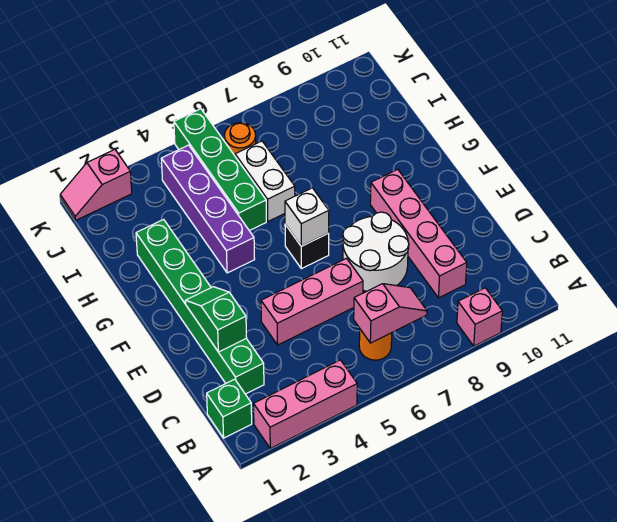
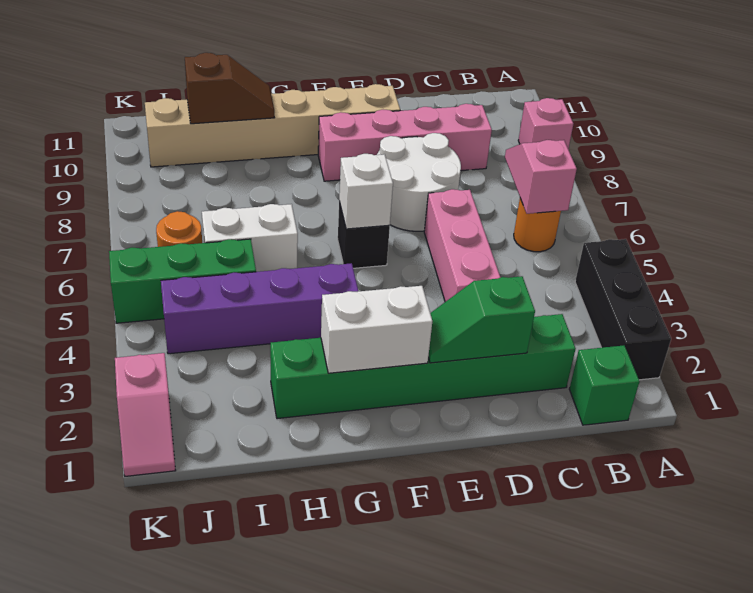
pink 1x3 brick [254,360,357,448] -> black 1x3 brick [575,239,671,380]
none -> tan 1x6 brick [145,84,400,167]
none -> white 1x2 brick [321,286,432,373]
green 1x4 brick [174,109,266,231] -> green 1x3 brick [109,239,256,323]
none -> brown 1x2 slope [185,53,274,124]

